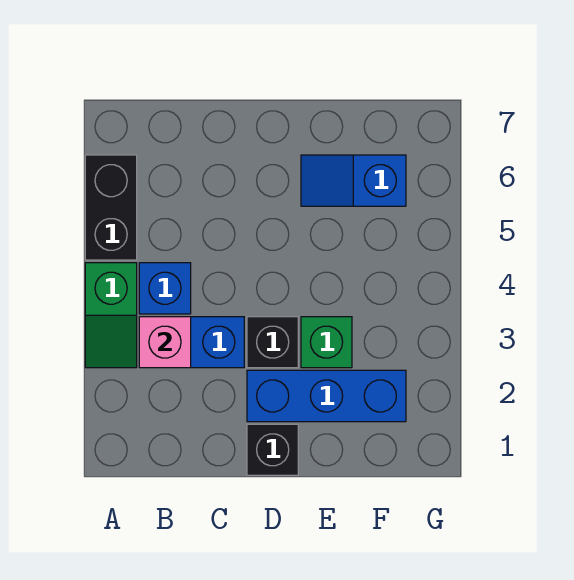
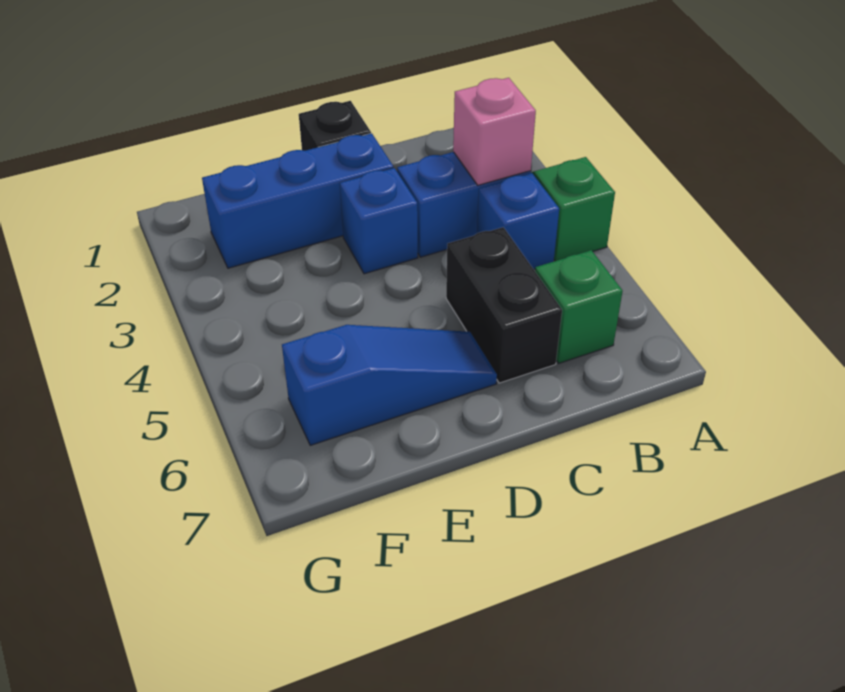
black 1x2 brick [85,155,137,260] -> black 1x2 brick moved to [446,227,562,383]
black 1x1 brick [247,317,298,368] -> blue 1x1 brick [340,168,418,274]
green 1x1 brick [301,317,352,368] -> green 1x1 brick moved to [535,250,623,363]
blue 1x2 slope [301,155,406,206] -> blue 1x3 slope [282,325,497,445]

